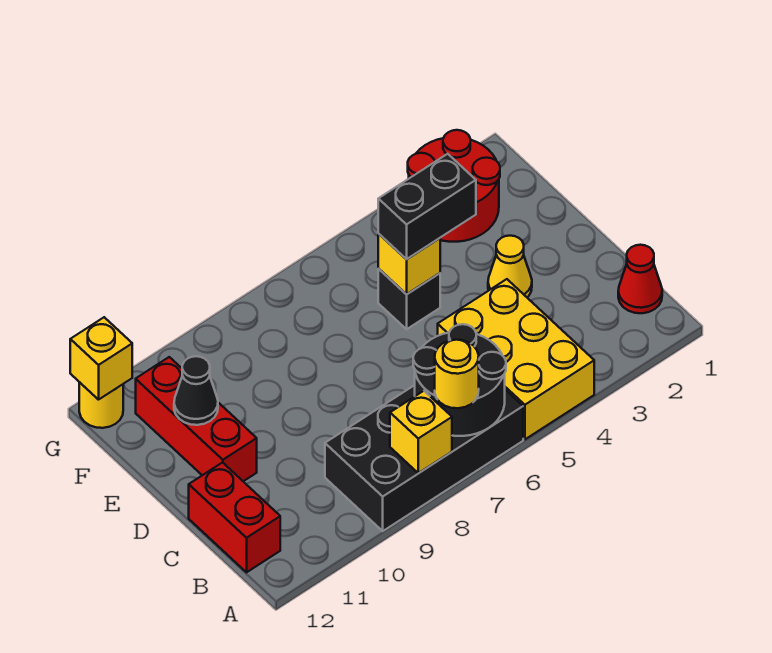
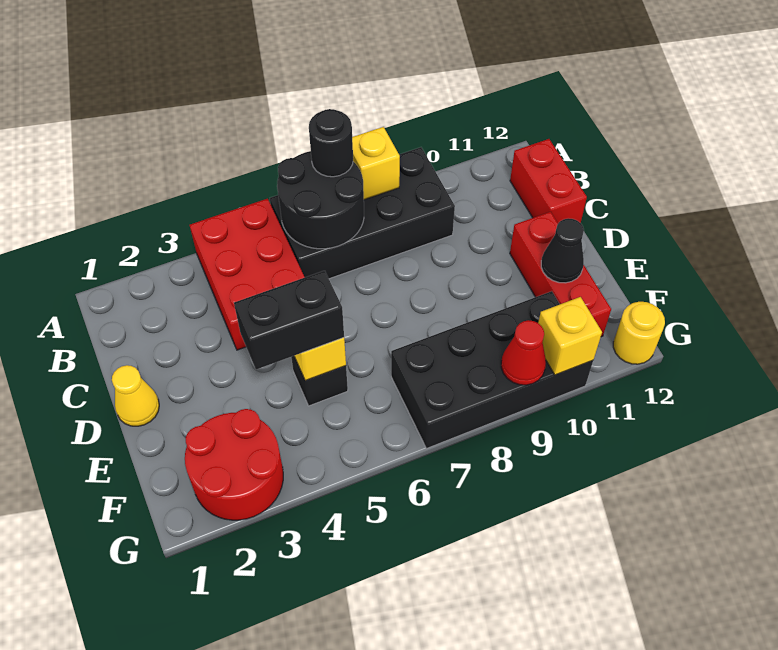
yellow 2x3 brick [438,279,594,439] -> red 2x3 brick [190,199,305,350]
yellow 1x1 round brick [435,340,479,408] -> black 1x1 round brick [309,109,353,177]
red 1x1 cone [618,245,662,313] -> red 1x1 cone moved to [501,320,546,385]
yellow 1x1 cone [488,236,532,297] -> yellow 1x1 cone moved to [112,365,159,426]
none -> black 2x4 brick [391,291,593,449]
yellow 1x1 brick [70,317,132,400] -> yellow 1x1 brick moved to [538,297,602,375]

